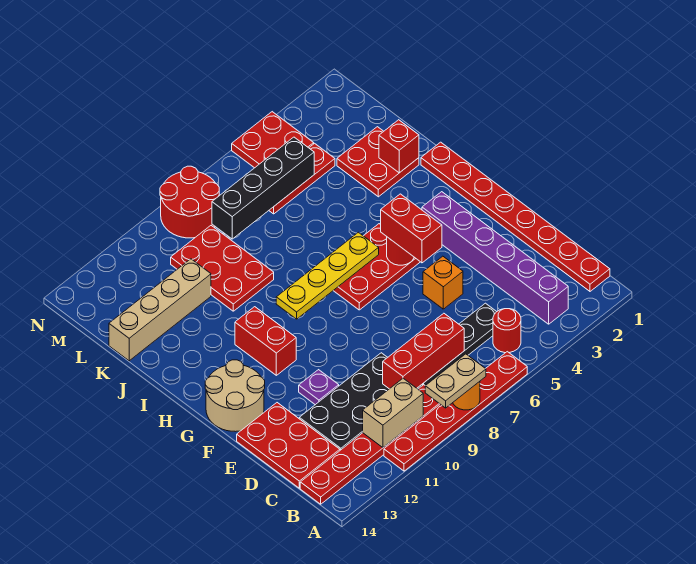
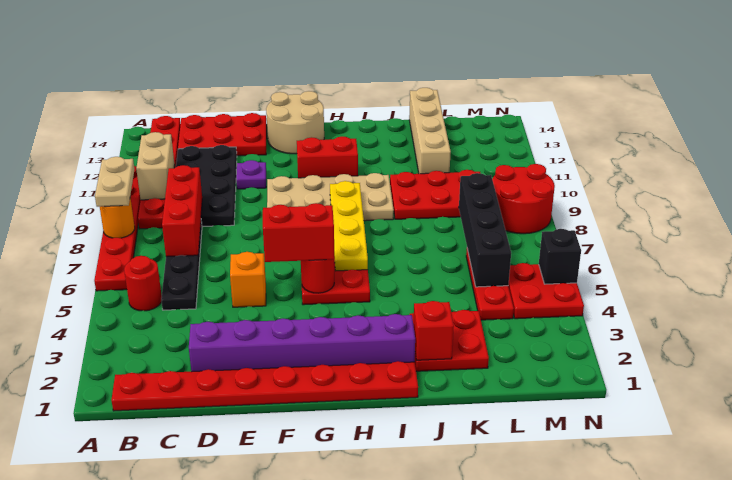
purple 1x6 brick [422,192,568,324] -> purple 1x6 brick moved to [189,314,415,372]
none -> tan 2x4 plate [267,173,394,221]
none -> black 1x1 brick [539,229,581,284]

